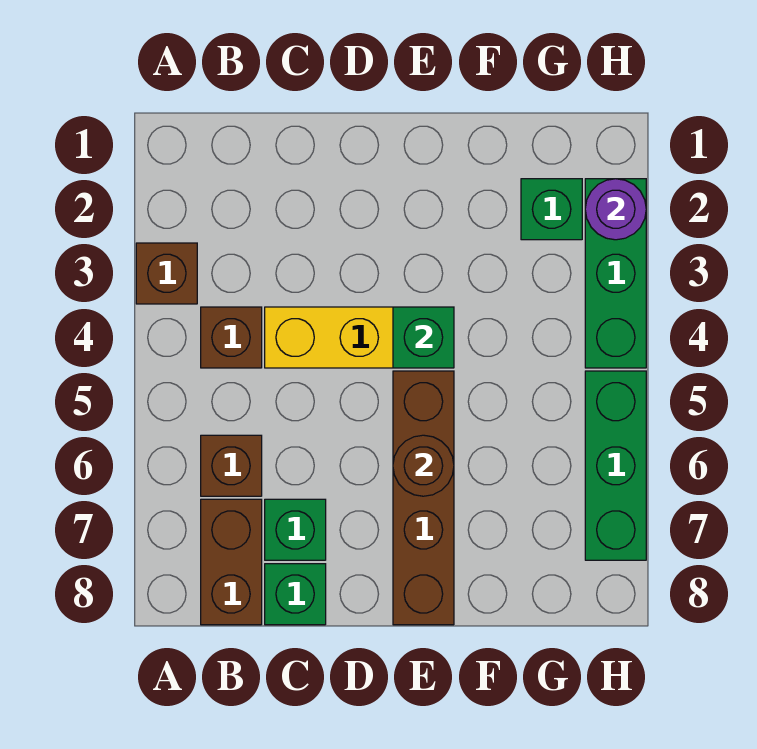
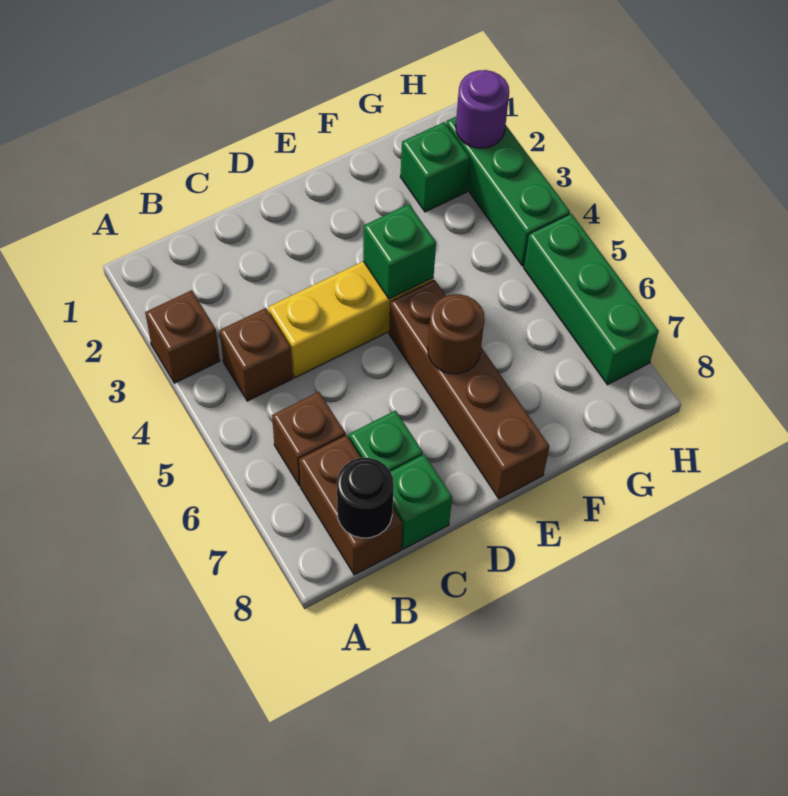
none -> black 1x1 round brick [337,458,394,538]

